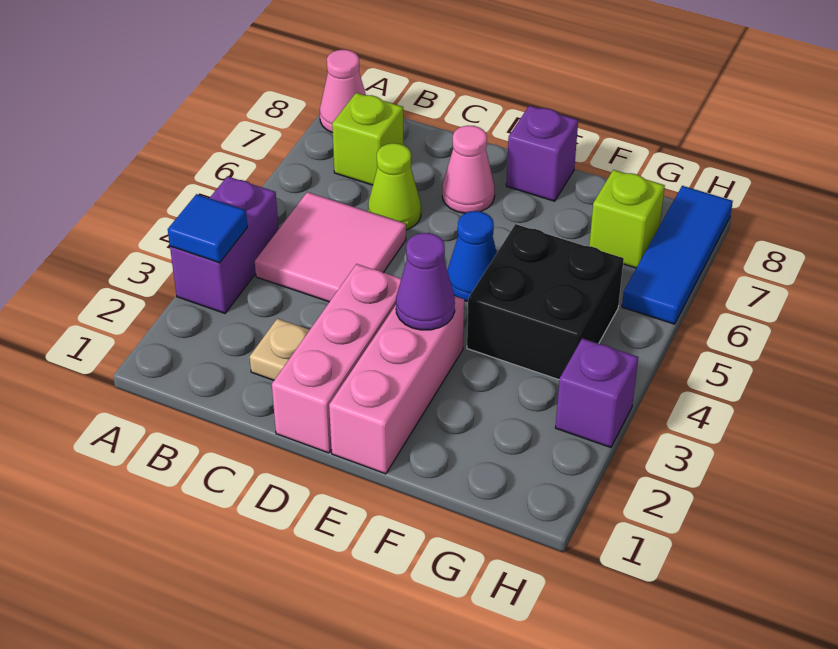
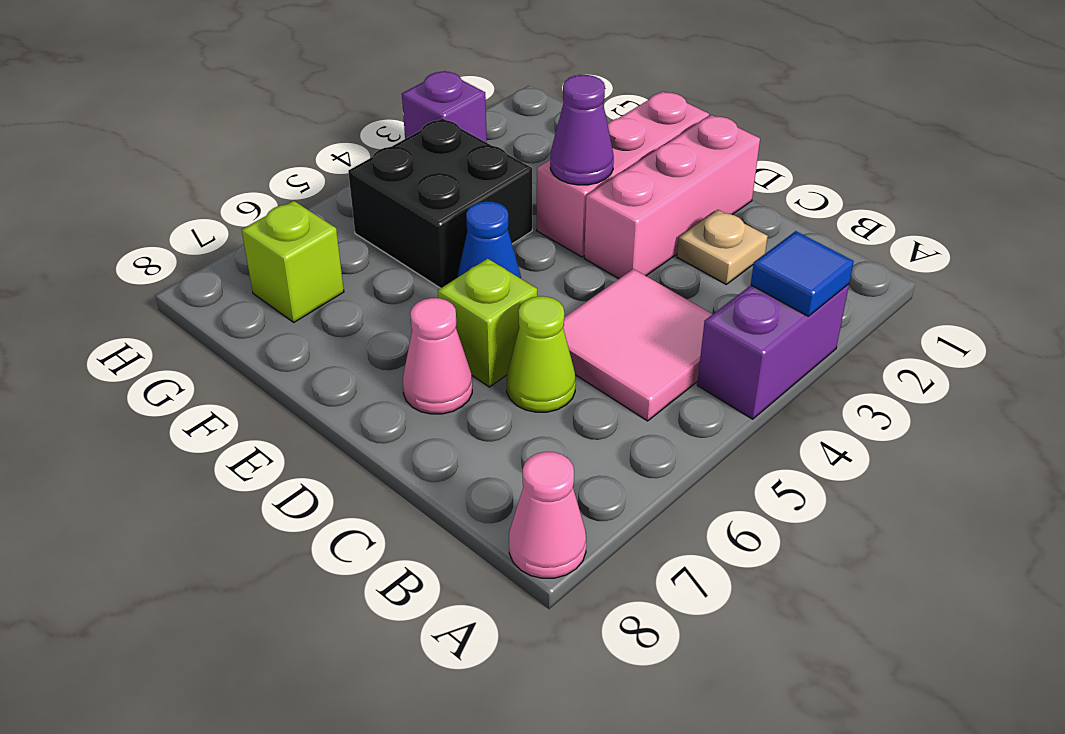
lime 1x1 brick [332,93,404,185] -> lime 1x1 brick moved to [438,259,537,387]
purple 1x1 brick [506,106,578,201] -> none
blue 1x3 tile [622,186,733,324] -> none

